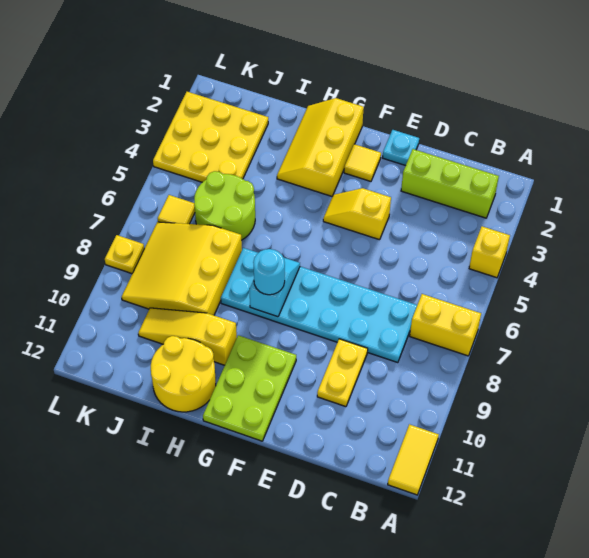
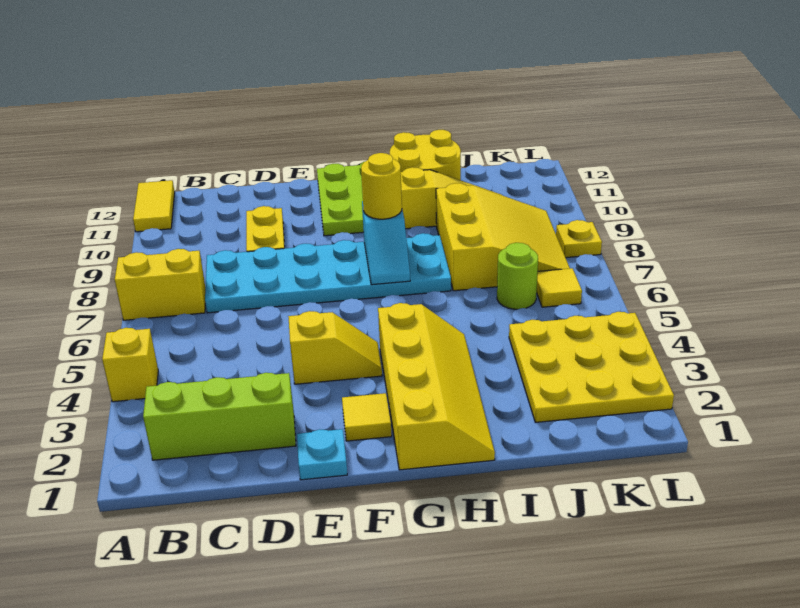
yellow 2x3 slope [277,98,364,196] -> yellow 2x4 slope [378,303,495,470]
cyan 1x1 round brick [253,249,285,295] -> yellow 1x1 round brick [361,153,402,219]
lime 2x2 round brick [194,171,255,240] -> lime 1x1 round brick [497,243,538,309]

